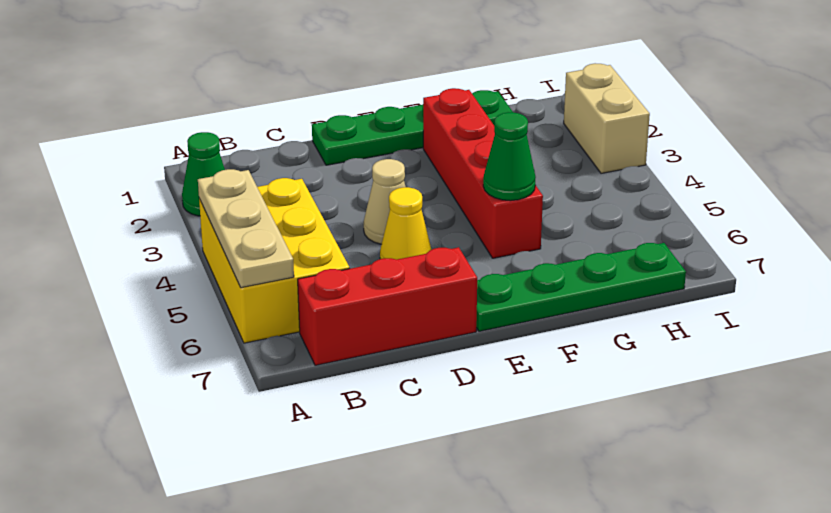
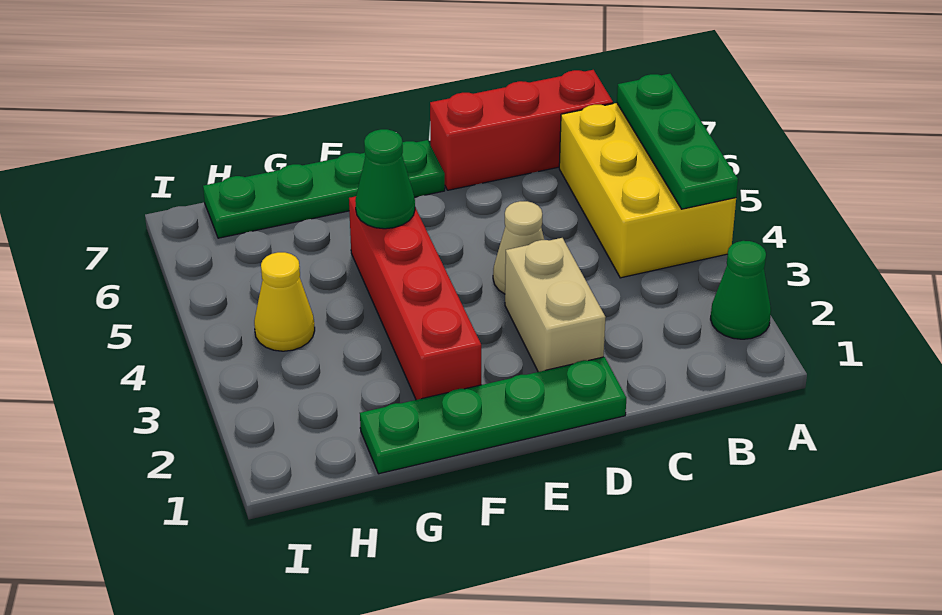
tan 1x3 plate [198,169,294,288] -> green 1x3 plate [617,74,738,209]
yellow 1x1 cone [380,187,432,260] -> yellow 1x1 cone moved to [254,252,315,351]
tan 1x2 brick [564,63,650,173] -> tan 1x2 brick moved to [505,238,606,372]

